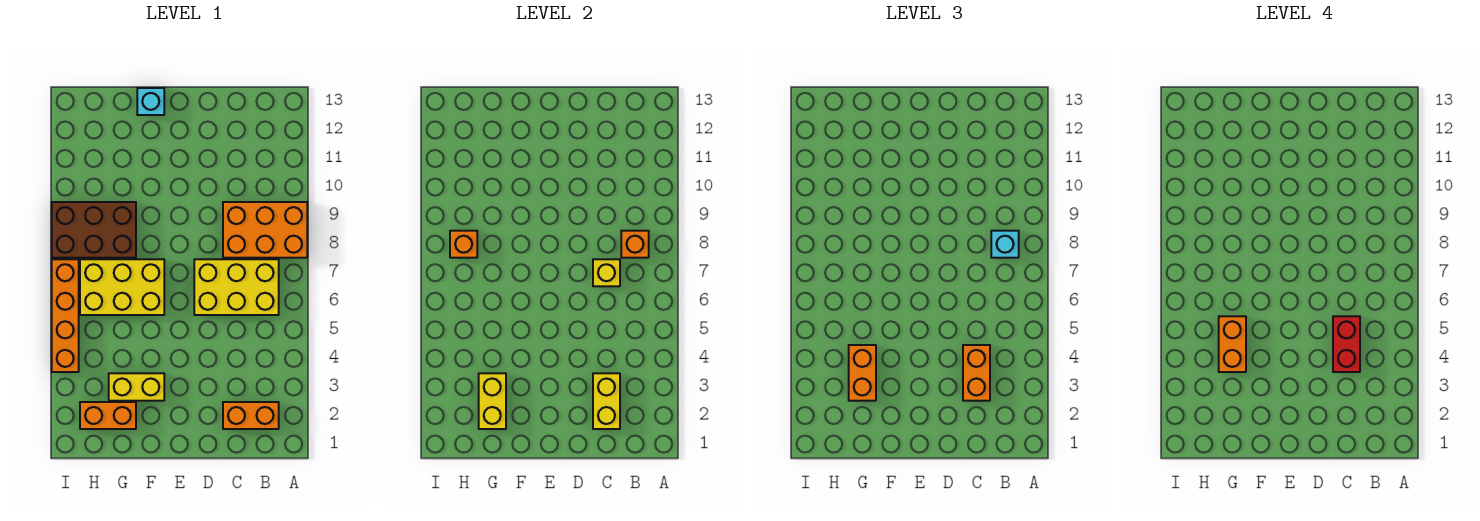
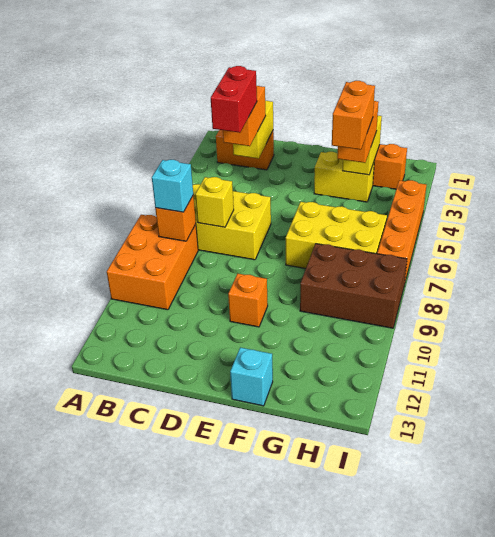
orange 2x3 brick [223,202,307,258] -> orange 2x3 brick turned to [107,215,198,310]
orange 1x1 brick [450,231,477,258] -> orange 1x1 brick moved to [228,273,268,327]

